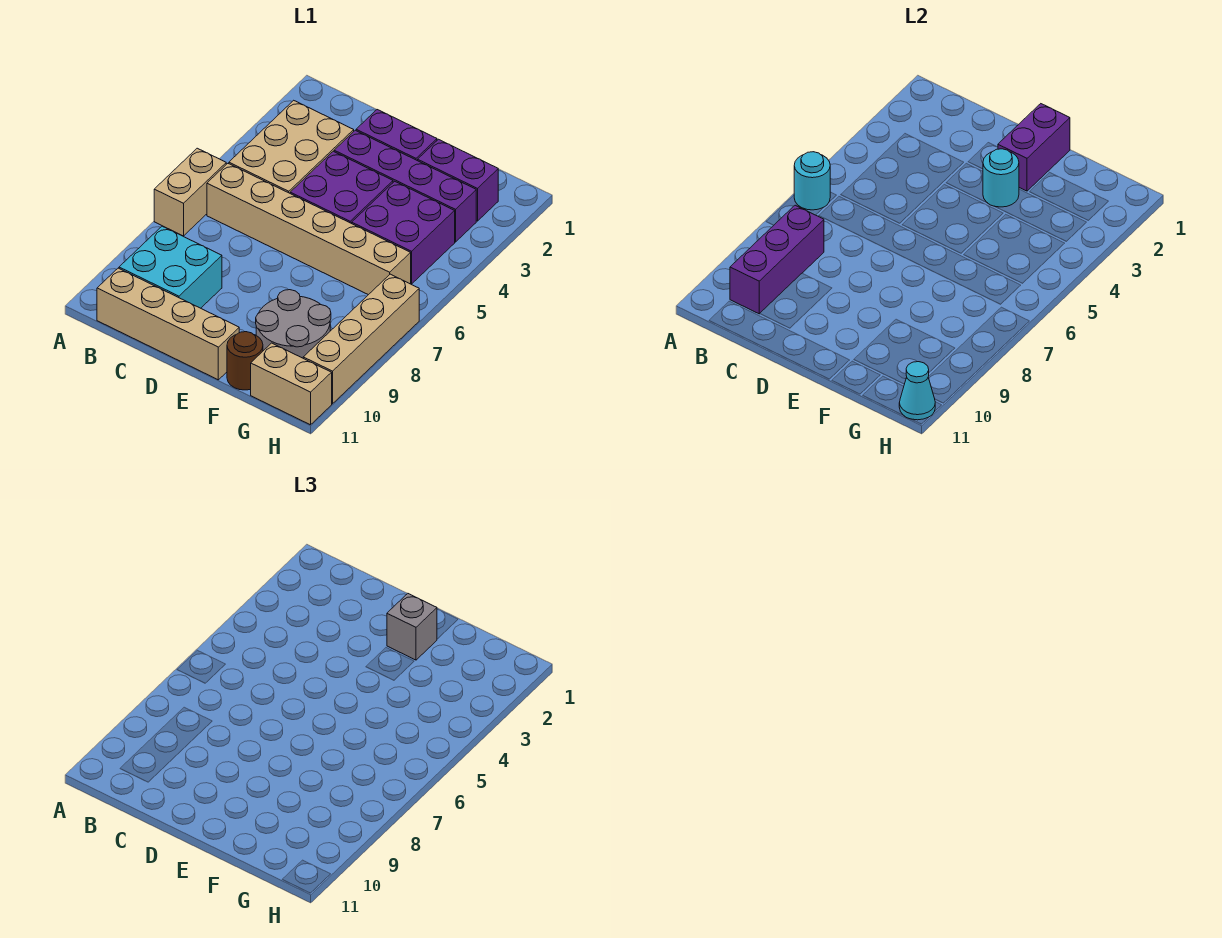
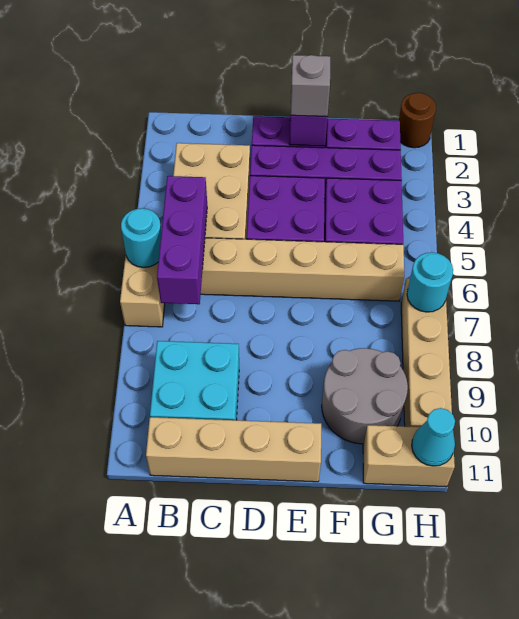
purple 1x3 brick [730,205,824,314] -> purple 1x3 brick moved to [157,176,207,304]
cyan 1x1 round brick [983,149,1019,207] -> cyan 1x1 round brick moved to [407,252,453,312]
brown 1x1 round brick [227,332,263,390] -> brown 1x1 round brick moved to [399,93,436,148]

